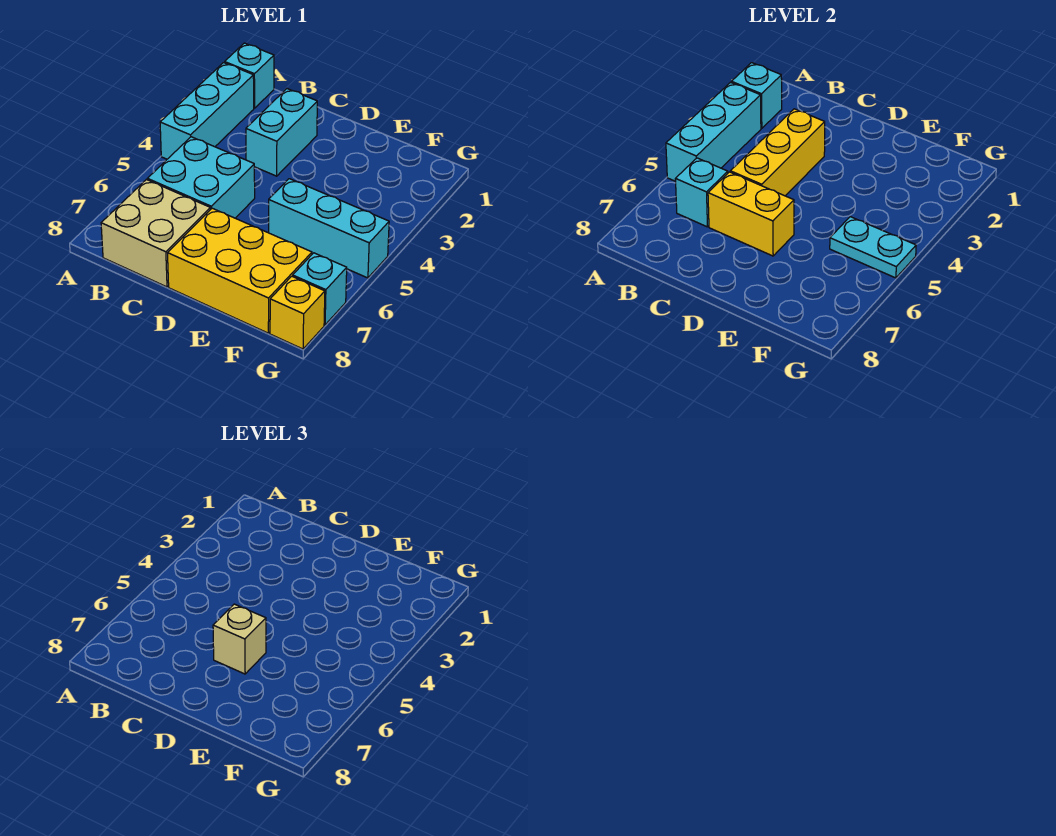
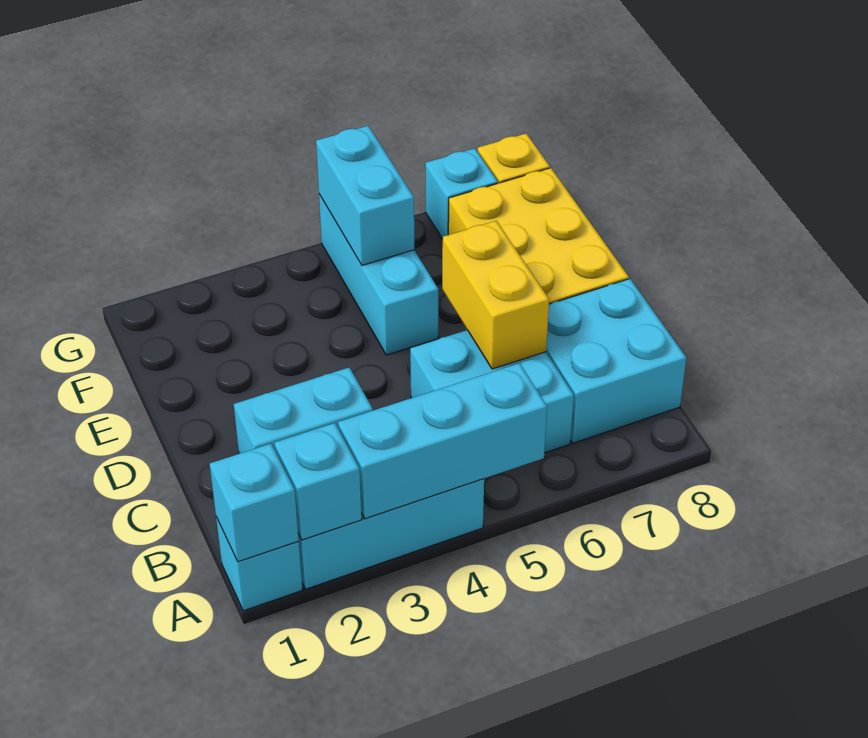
cyan 1x1 brick [675,158,728,227] -> cyan 1x1 brick moved to [210,444,299,562]
tan 2x2 brick [101,180,210,287] -> cyan 2x2 brick [546,279,686,443]
yellow 1x3 brick [730,109,825,196] -> none
tan 1x1 brick [213,604,266,674] -> none
cyan 1x2 plate [830,217,916,278] -> cyan 1x2 brick [316,126,414,265]

